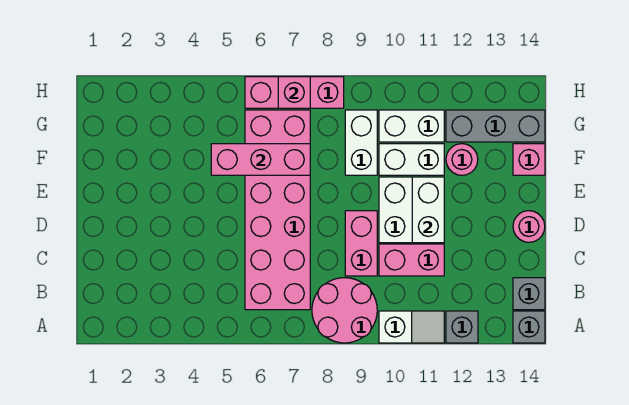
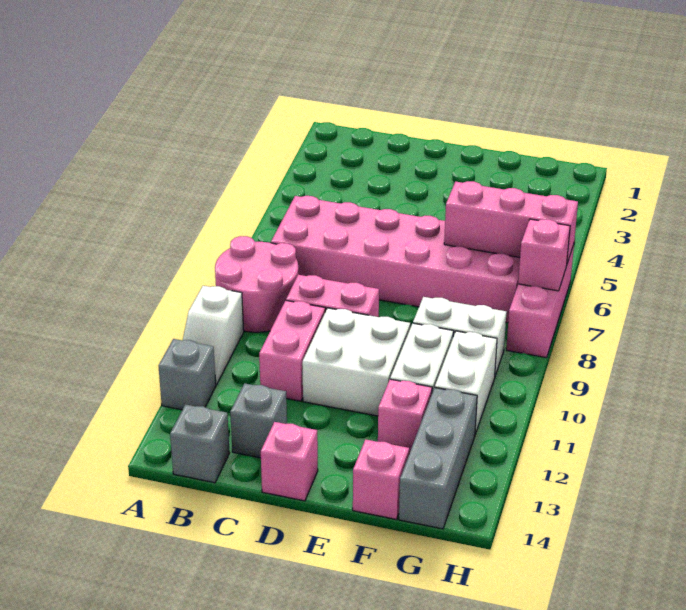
grey 1x1 brick [513,311,545,343] -> grey 1x1 brick moved to [230,383,287,458]
white 1x2 brick [412,177,444,243] -> none
pink 1x1 round brick [513,211,545,242] -> pink 1x1 brick [261,422,318,501]
pink 1x3 brick [211,144,310,175] -> pink 1x3 brick turned to [444,181,578,263]
pink 1x1 round brick [446,144,478,175] -> pink 1x1 brick [378,379,432,454]

